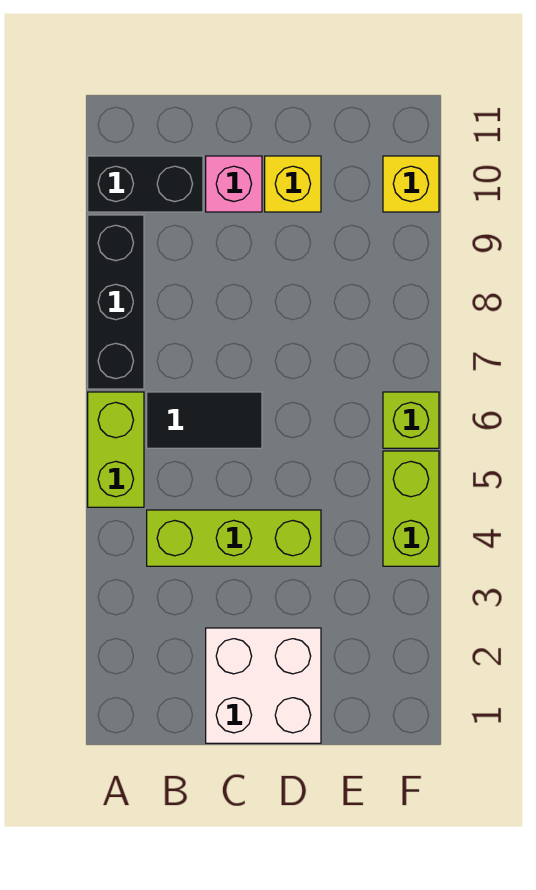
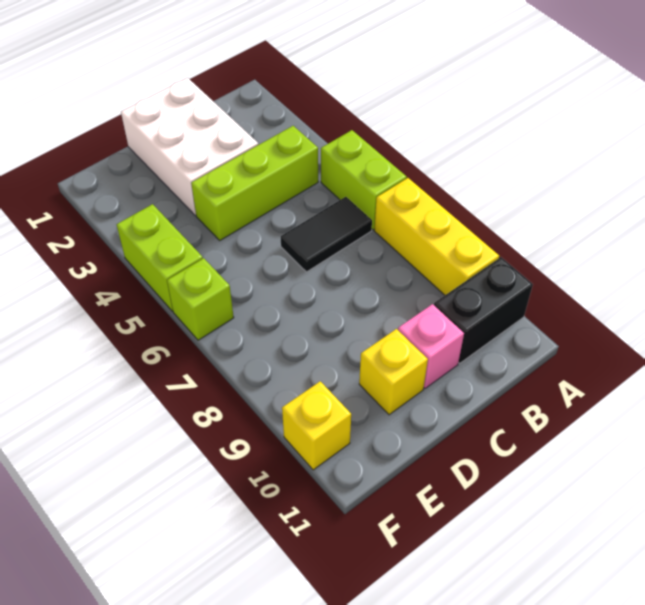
black 1x3 brick [88,215,144,389] -> yellow 1x3 brick [374,178,499,295]
white 2x2 brick [206,628,321,743] -> white 2x3 brick [121,78,259,215]

